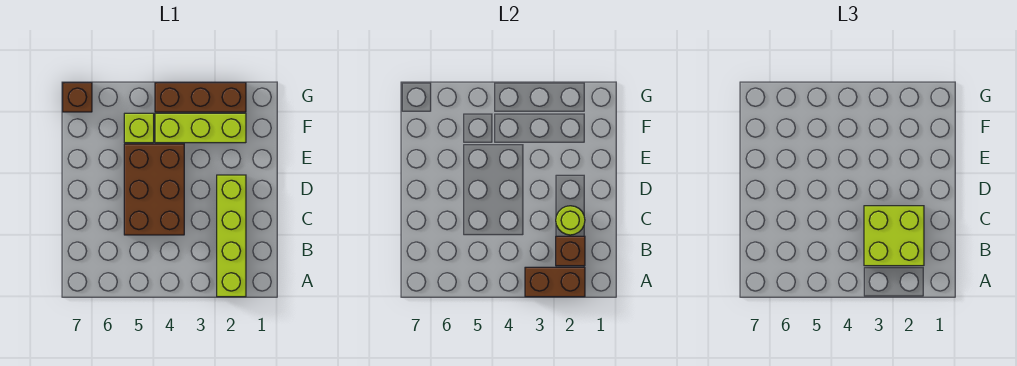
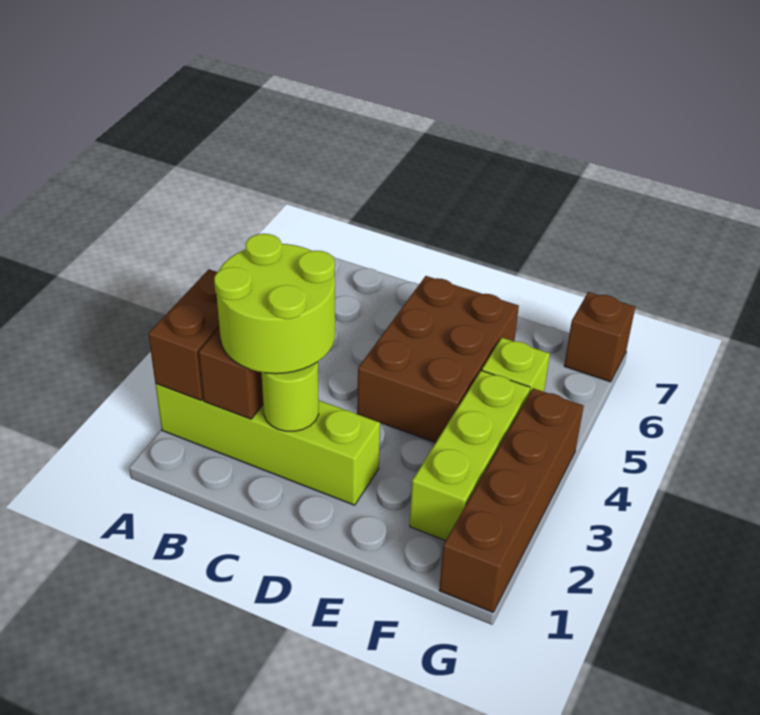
lime 2x2 brick [864,206,924,266] -> lime 2x2 round brick [214,234,335,374]
brown 2x3 brick [124,144,184,235] -> brown 2x3 brick turned to [357,276,519,443]
brown 1x3 brick [155,83,246,112] -> brown 1x4 brick [439,388,584,612]

